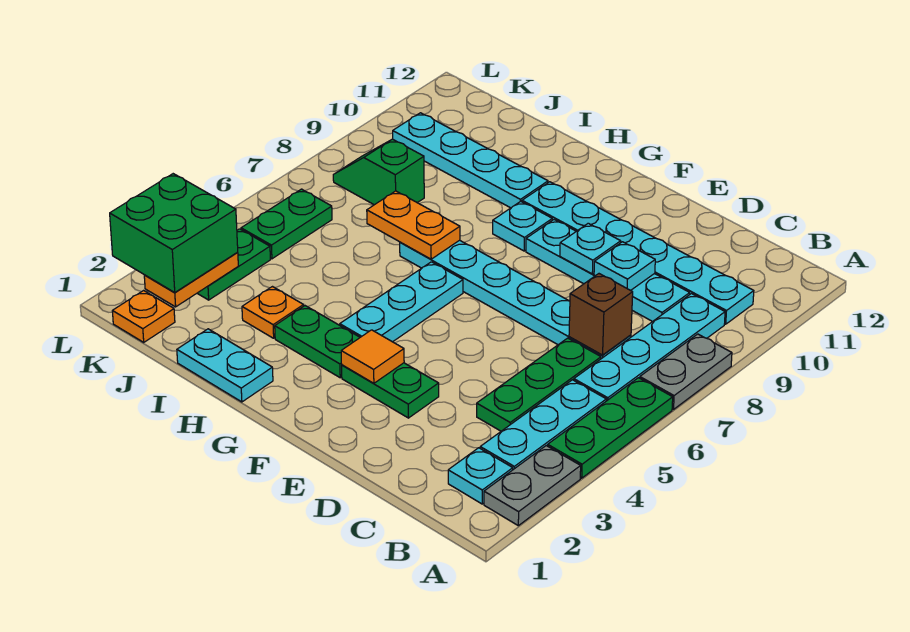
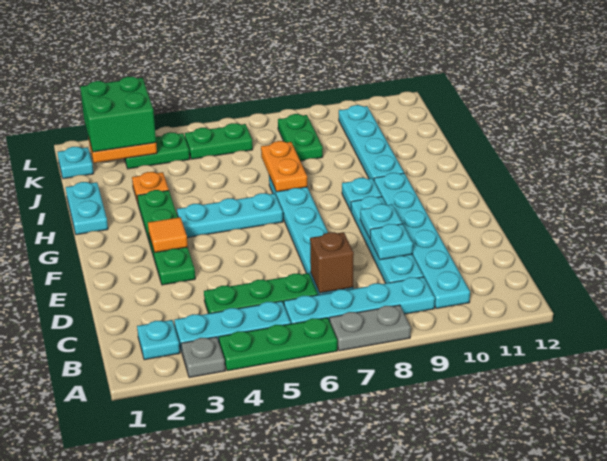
grey 1x2 plate [484,446,581,526] -> grey 1x1 plate [181,337,225,378]
green 1x2 slope [333,139,424,205] -> green 1x2 plate [278,114,323,161]
orange 1x1 plate [112,290,175,342] -> cyan 1x1 plate [57,147,94,179]

